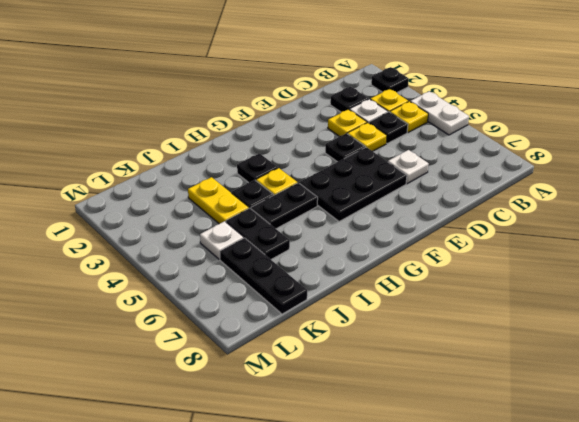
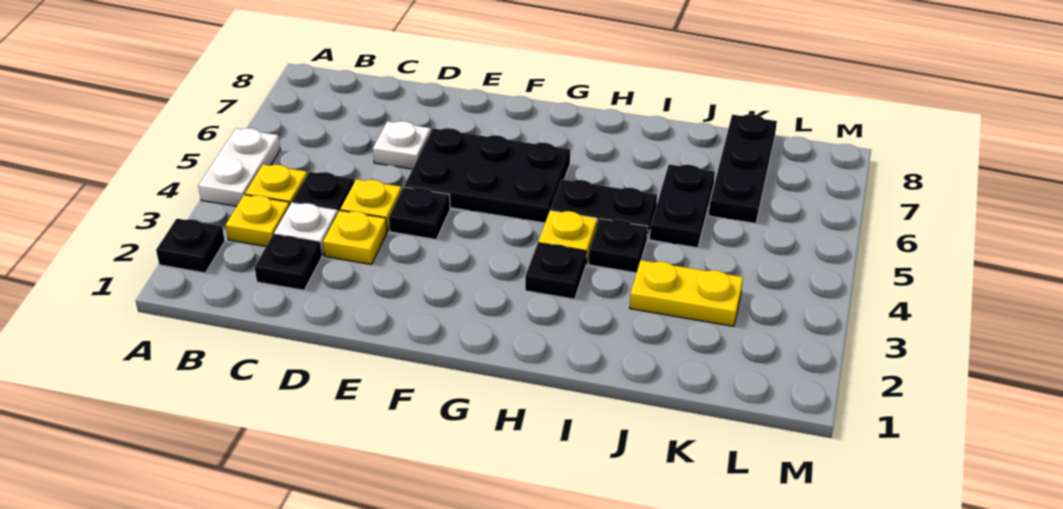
yellow 1x2 plate [188,177,249,224] -> yellow 1x2 plate turned to [630,260,743,326]
white 1x1 plate [200,221,244,259] -> none

